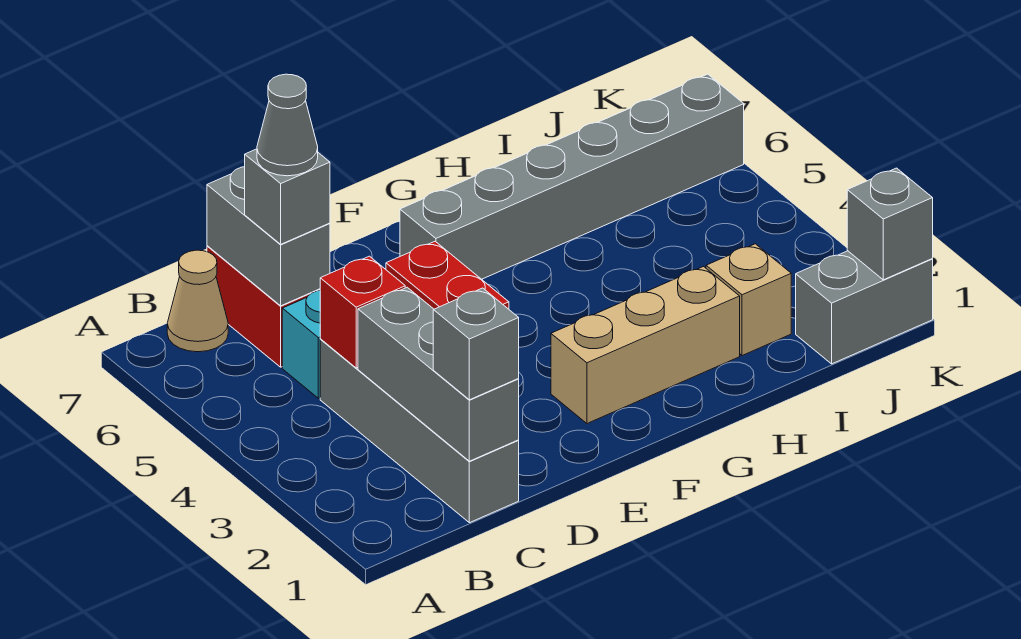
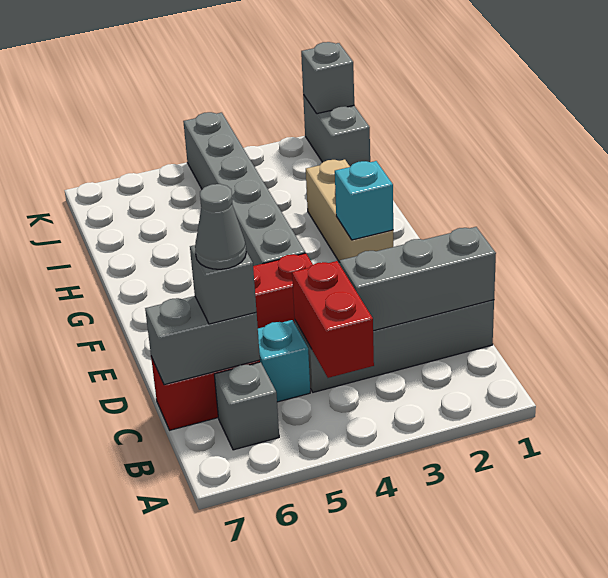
tan 1x1 cone [167,250,228,352] -> none
grey 1x1 brick [433,288,519,400] -> grey 1x1 brick moved to [214,362,279,450]
red 1x1 brick [320,256,405,368] -> red 1x2 brick [292,261,374,378]
none -> cyan 1x1 brick [335,161,393,240]
grey 1x6 brick [400,74,744,279] -> grey 1x6 brick moved to [183,112,305,266]
tan 1x1 brick [706,244,791,356] -> none

